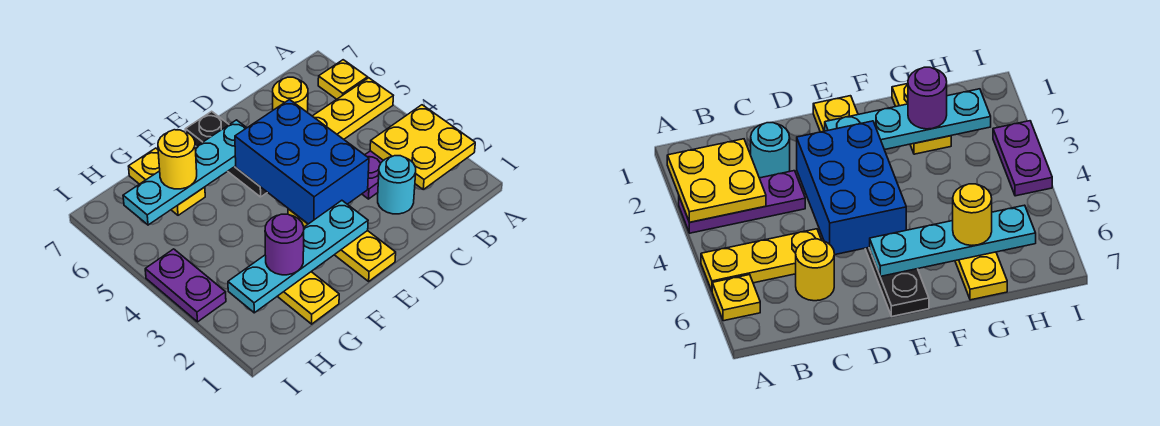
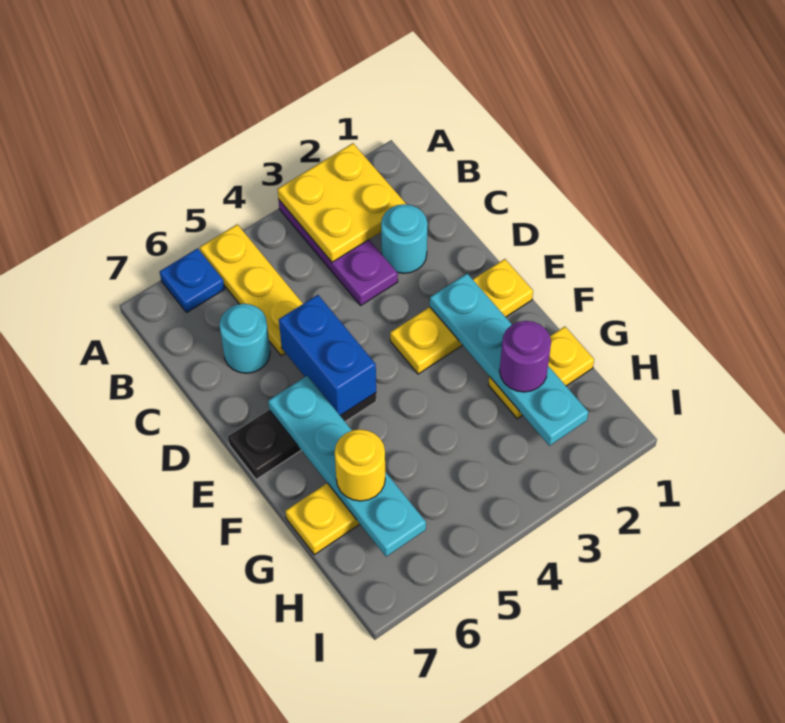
yellow 1x1 plate [318,60,367,99] -> blue 1x1 plate [160,248,225,312]
yellow 1x1 round brick [273,77,308,113] -> cyan 1x1 round brick [219,304,270,373]
blue 2x3 brick [235,100,369,224] -> blue 1x2 brick [279,295,376,416]
purple 1x2 plate [145,249,226,322] -> none

